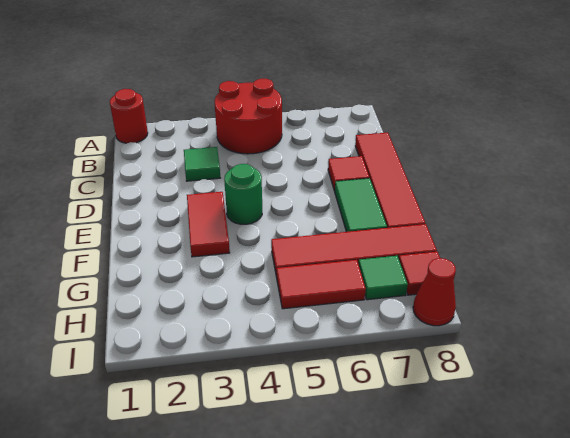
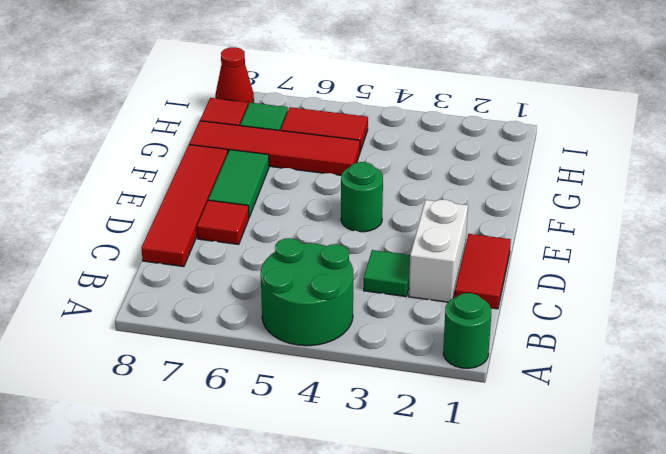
red 1x1 round brick [110,89,148,143] -> green 1x1 round brick [443,293,491,368]
red 2x2 round brick [215,79,282,154] -> green 2x2 round brick [261,238,353,346]
none -> white 1x2 brick [409,200,468,302]
red 1x2 tile [187,192,230,257] -> red 1x2 tile moved to [455,234,511,309]

